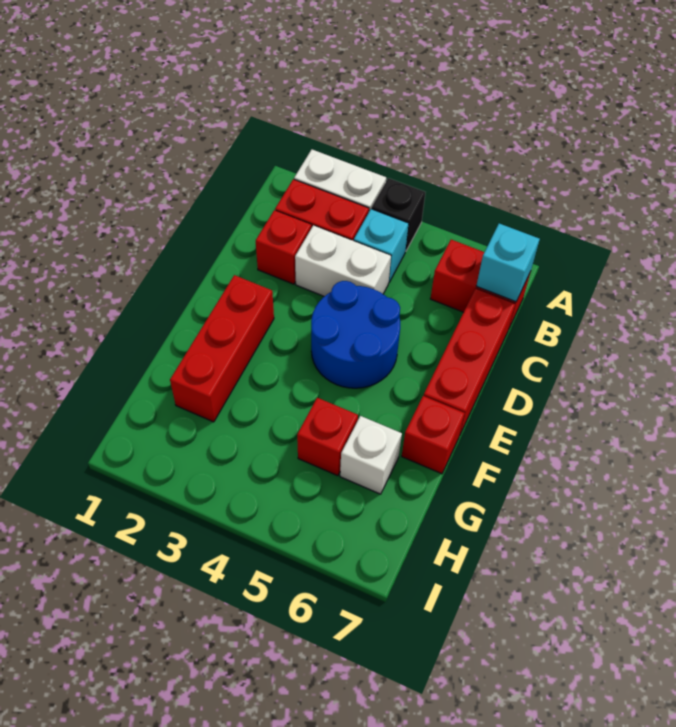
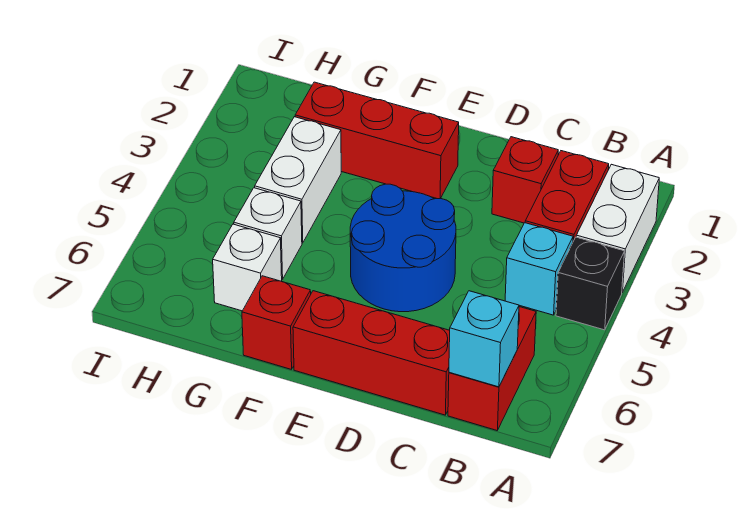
white 1x2 brick [295,225,391,296] -> white 1x2 brick moved to [255,117,341,243]
red 1x1 brick [297,398,358,476] -> white 1x1 brick [234,188,302,279]

